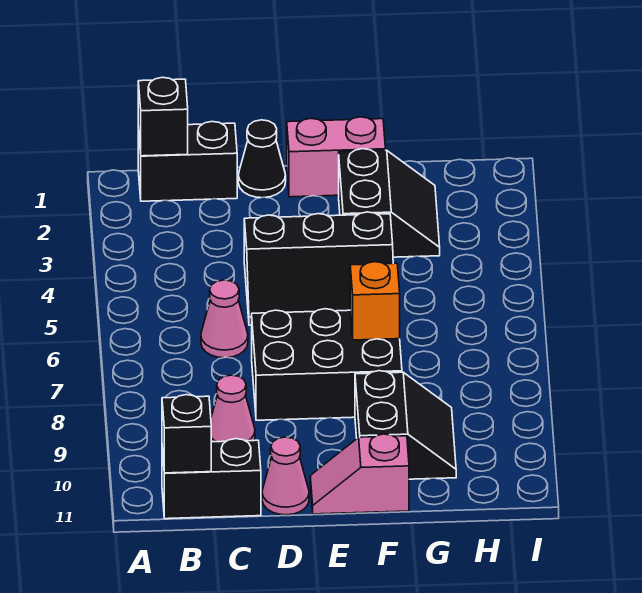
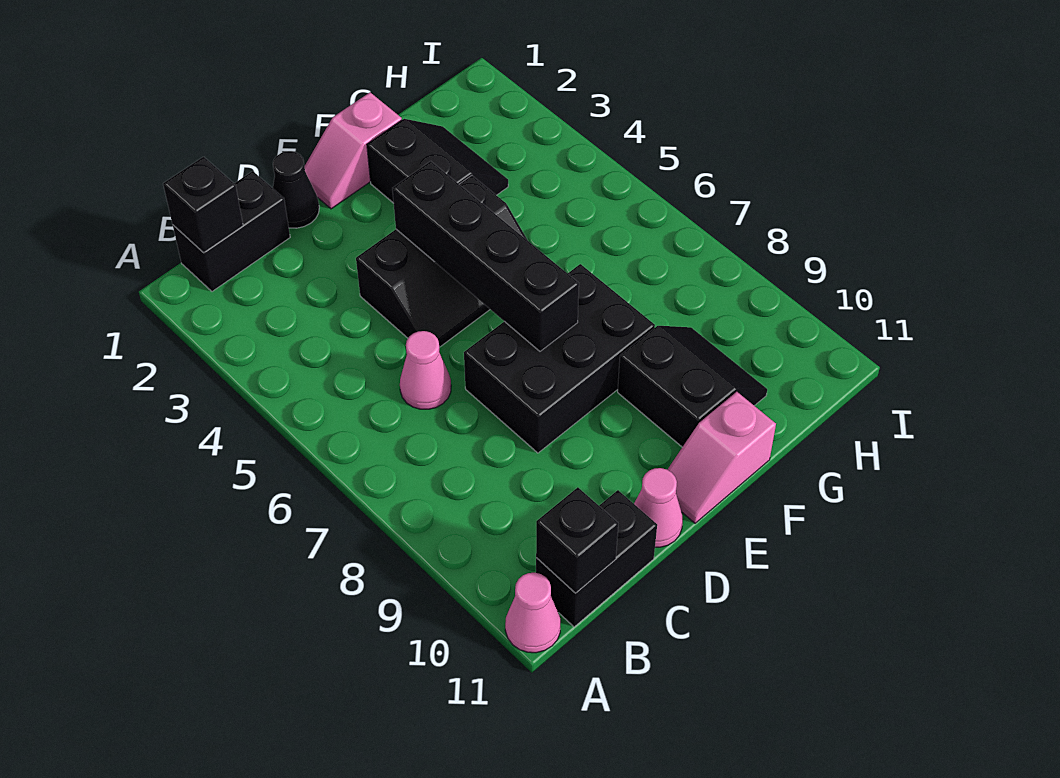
pink 1x1 cone [211,375,255,442] -> pink 1x1 cone moved to [505,573,561,653]
pink 1x2 brick [287,117,385,197] -> pink 1x2 slope [305,92,402,209]
none -> black 1x4 brick [392,161,579,351]
orange 1x1 brick [350,262,400,340] -> none

